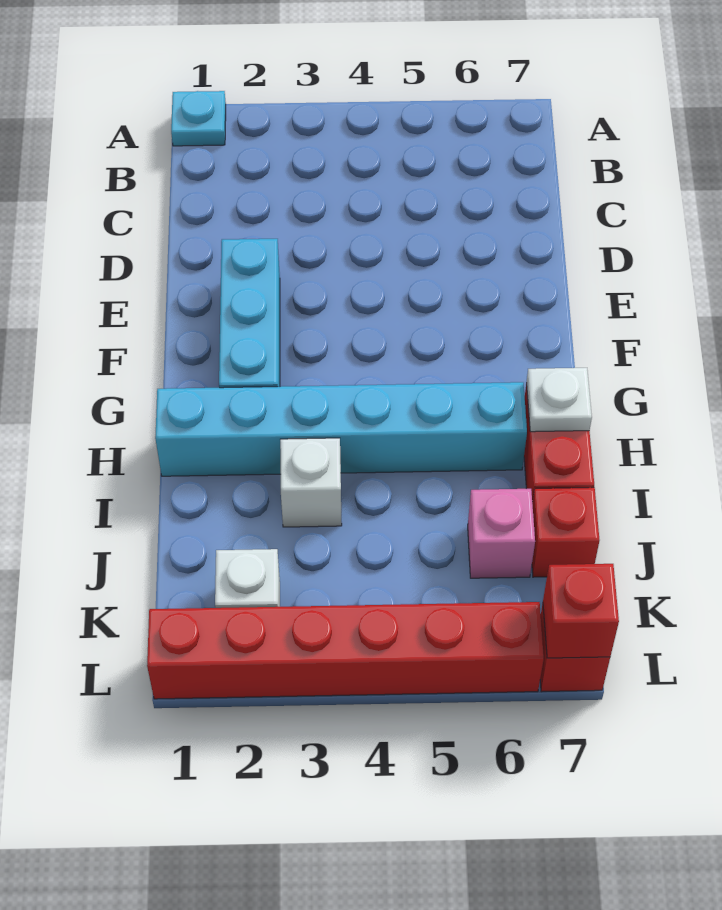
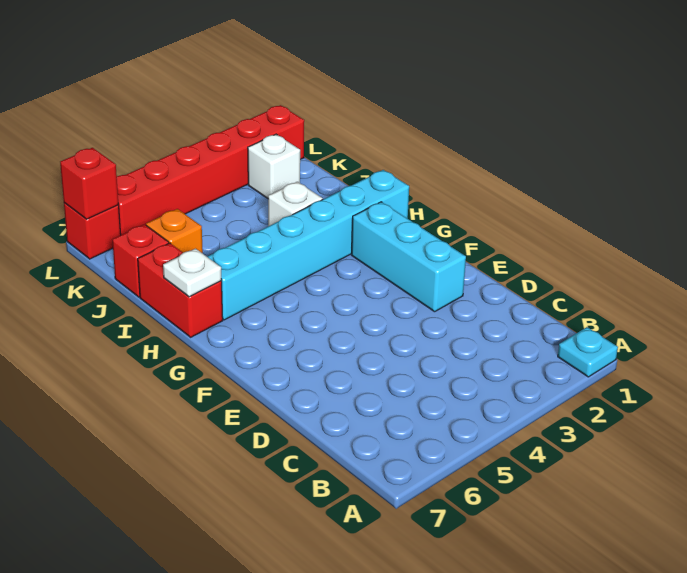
pink 1x1 brick [468,489,535,578] -> orange 1x1 brick [146,209,203,253]

